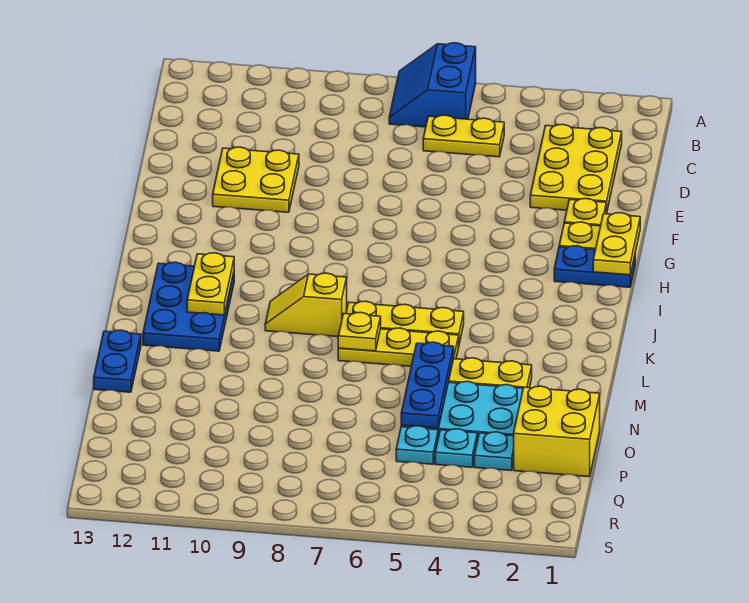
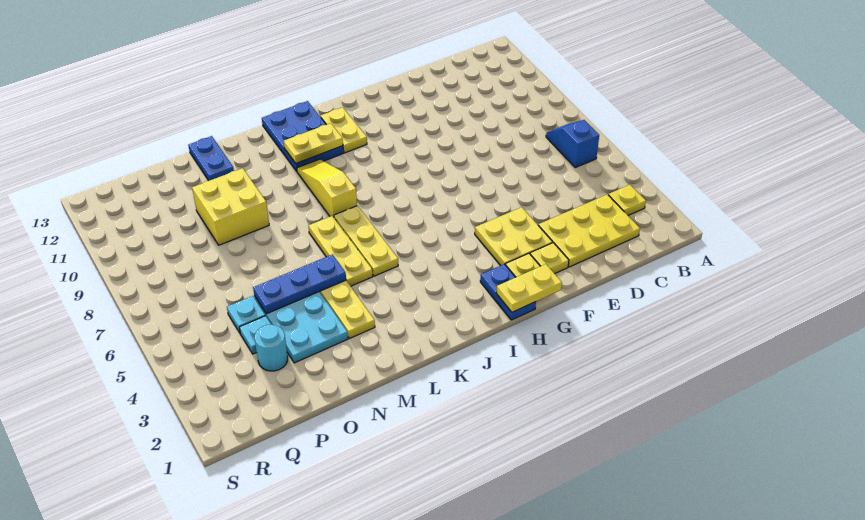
blue 2x2 slope [389,43,476,127] -> blue 1x2 slope [546,120,599,167]
yellow 1x2 plate [423,115,504,157] -> yellow 1x2 plate moved to [321,107,367,153]
yellow 2x2 plate [213,147,299,212] -> yellow 2x2 plate moved to [475,207,553,266]
blue 2x3 plate [143,262,234,351] -> blue 2x3 plate turned to [262,101,344,171]
yellow 1x2 slope [265,273,347,337] -> yellow 1x3 slope [297,159,357,217]
yellow 1x1 plate [338,312,381,351] -> yellow 1x1 plate moved to [608,185,646,215]
blue 1x2 plate [94,330,141,392] -> blue 1x2 plate turned to [188,136,234,181]
yellow 2x2 brick [514,386,600,477] -> yellow 2x2 brick moved to [192,168,269,245]
cyan 1x1 plate [474,432,514,470] -> cyan 1x1 round brick [255,325,288,371]

